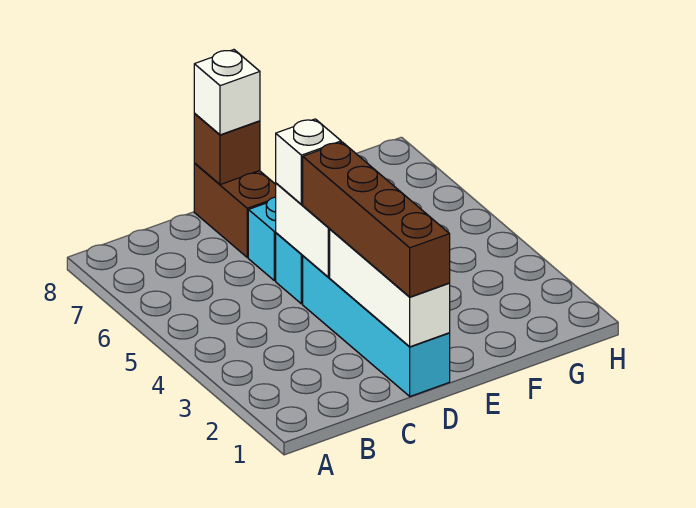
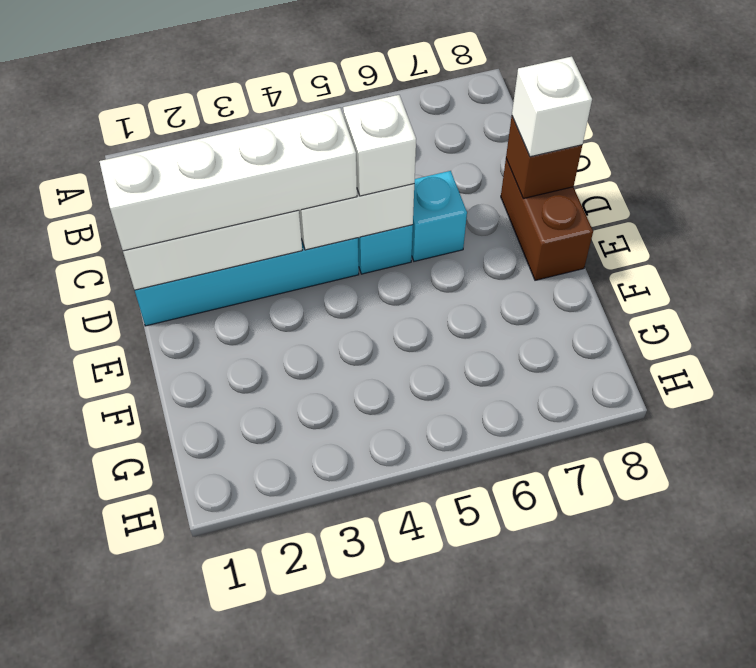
brown 1x4 brick [303,142,450,297] -> white 1x4 brick [99,108,357,251]
brown 1x2 brick [194,163,276,257] -> brown 1x2 brick turned to [501,159,593,280]

